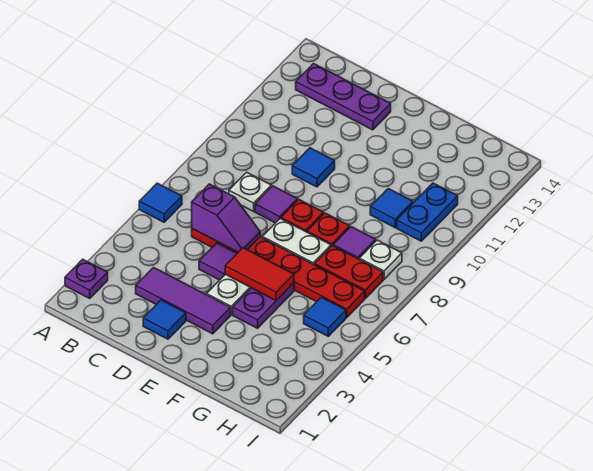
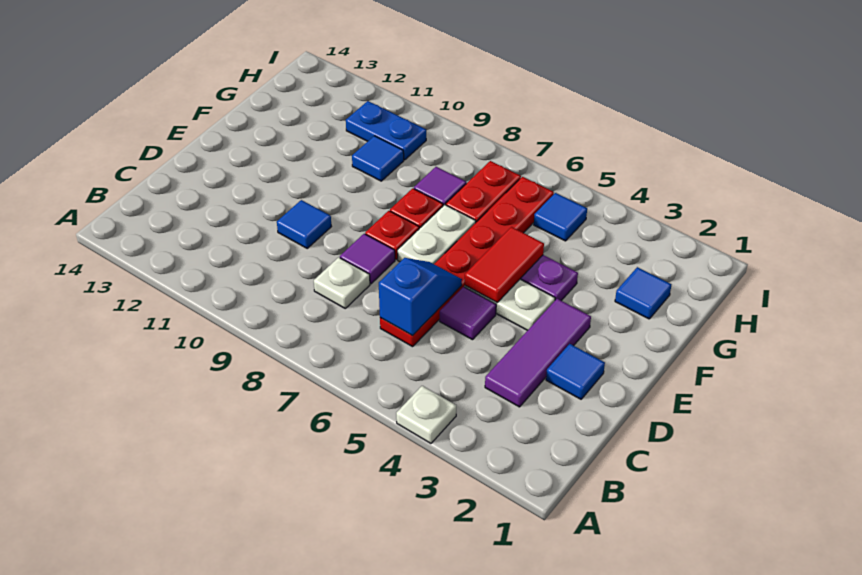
purple 1x1 plate [65,259,108,298] -> none
blue 1x1 tile [139,183,182,222] -> blue 1x1 tile moved to [615,267,671,319]
purple 1x3 plate [296,64,391,130] -> none
purple 1x2 slope [192,184,260,252] -> blue 1x2 slope [379,258,462,336]
white 1x1 plate [359,240,402,279] -> white 1x1 plate moved to [396,386,456,443]

